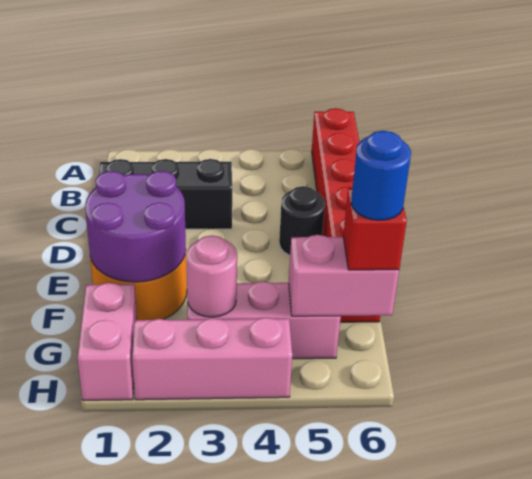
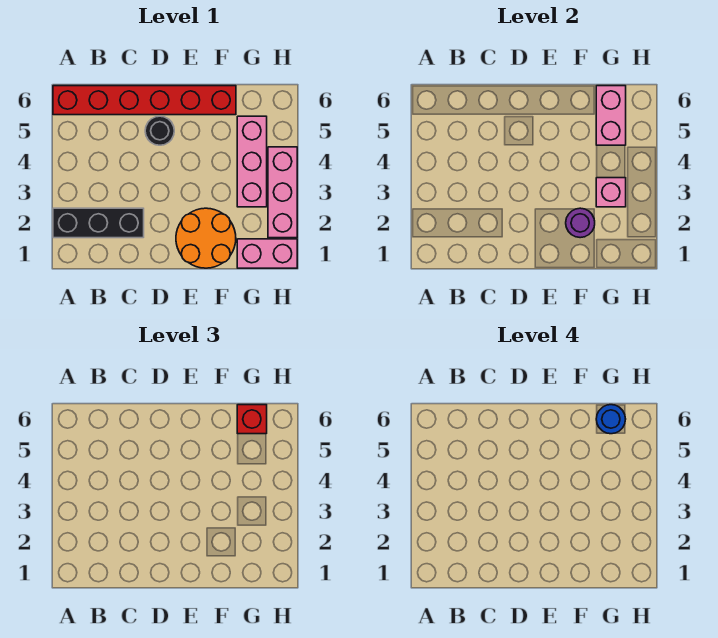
black 1x3 brick [99,159,232,229] -> black 1x3 brick turned to [53,208,144,238]
purple 2x2 round brick [85,171,186,282] -> purple 1x1 round brick [566,208,595,238]
pink 1x1 round brick [186,235,237,317] -> pink 1x1 brick [596,178,626,207]

